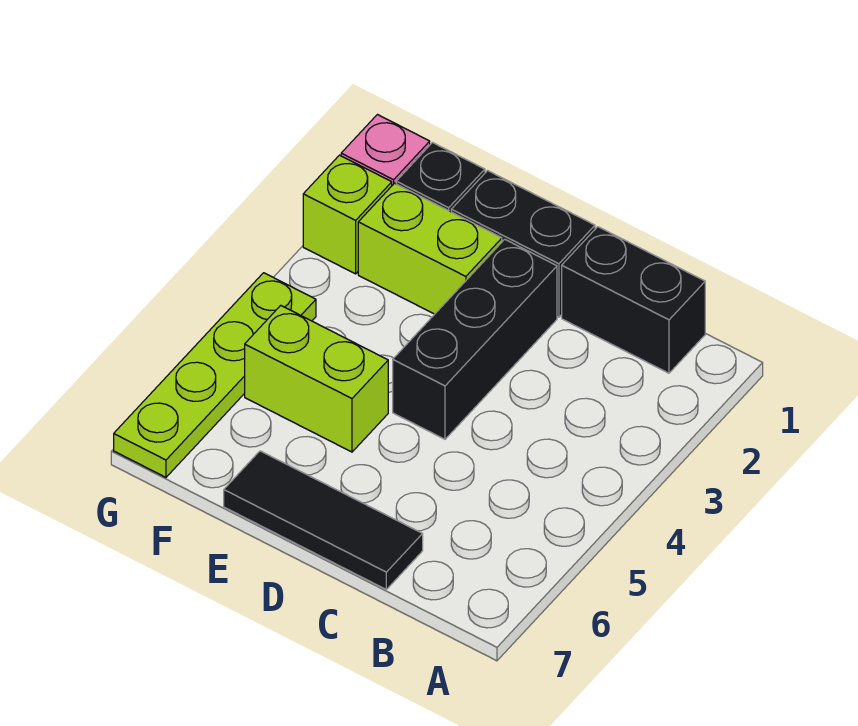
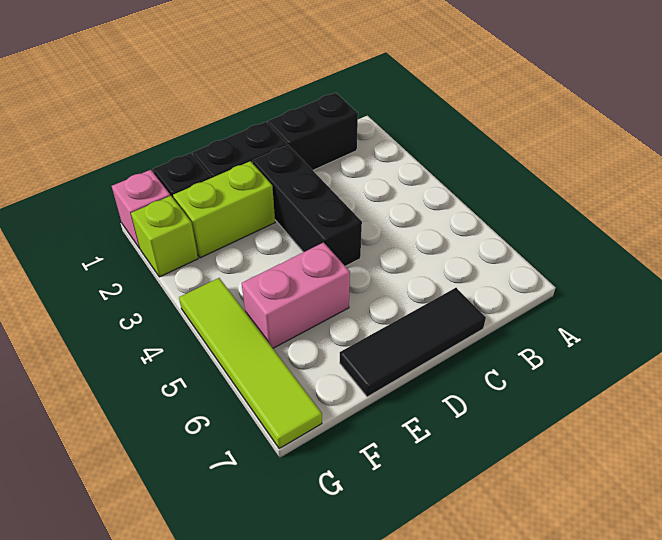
lime 1x2 brick [245,305,388,452] -> pink 1x2 brick [242,242,350,348]
lime 1x4 plate [114,273,316,477] -> lime 1x4 tile [179,278,322,449]

